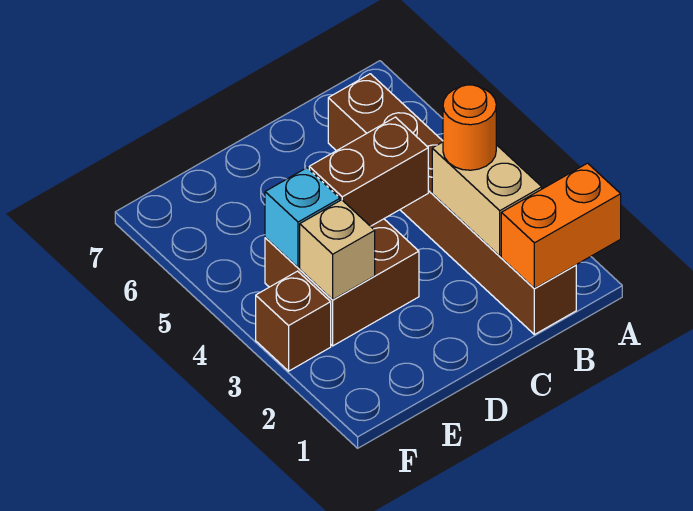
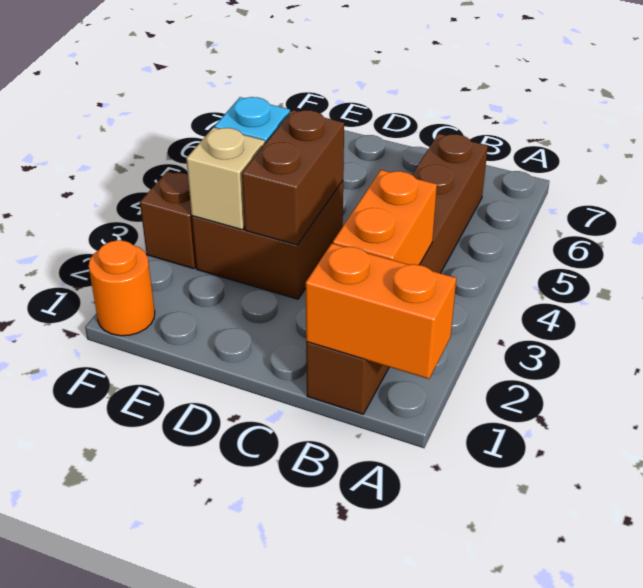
tan 1x2 brick [432,142,542,256] -> orange 1x2 brick [333,170,437,265]
orange 1x1 round brick [443,85,496,170] -> orange 1x1 round brick moved to [89,240,155,336]
brown 1x2 brick [309,117,428,226] -> brown 1x2 brick turned to [242,110,344,245]

